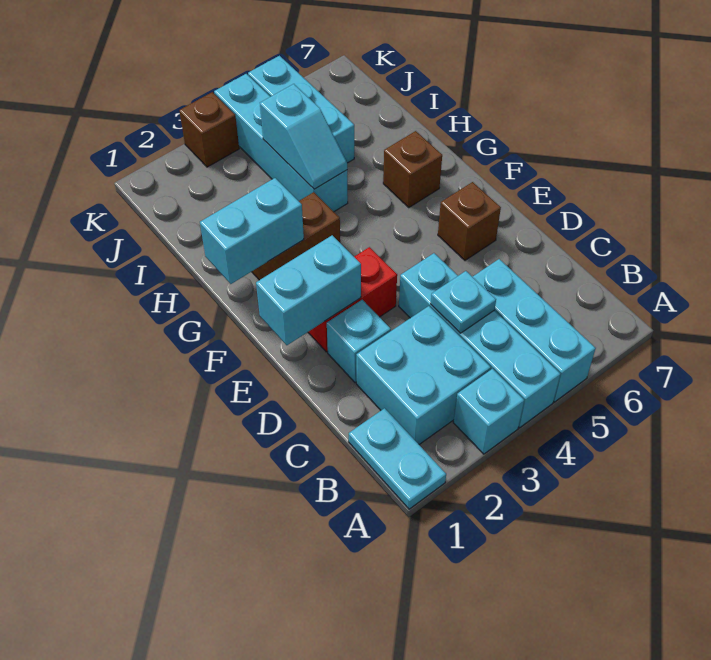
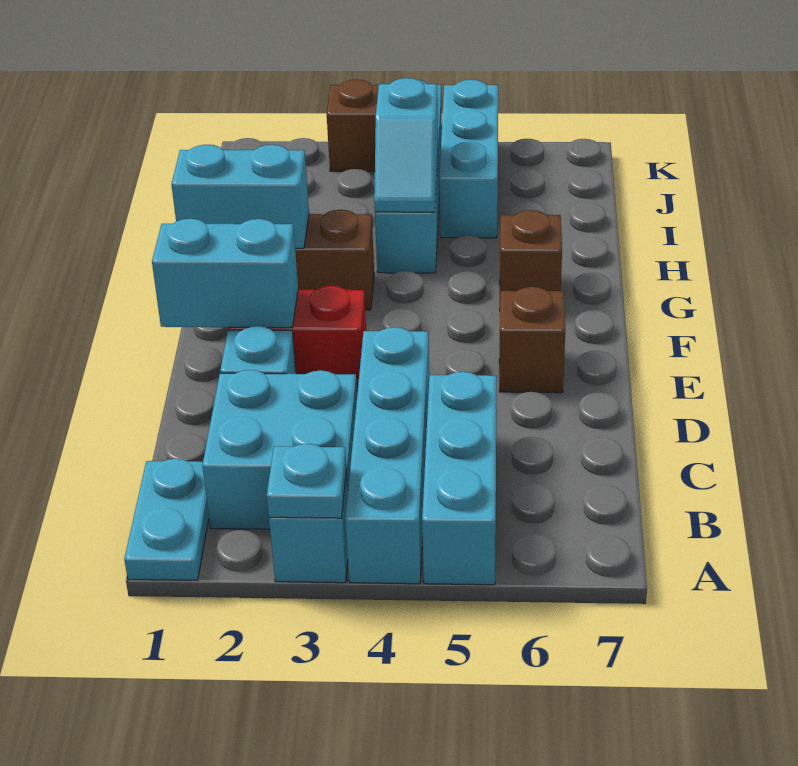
cyan 1x1 plate [431,271,496,333] -> cyan 1x1 plate moved to [267,444,347,518]

